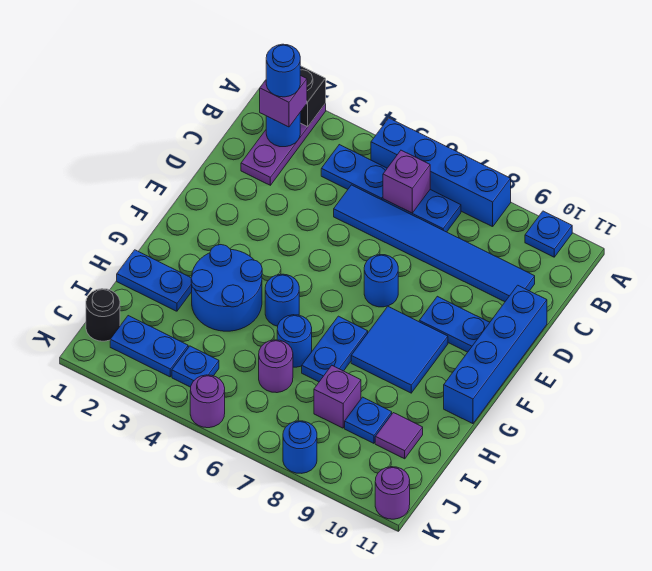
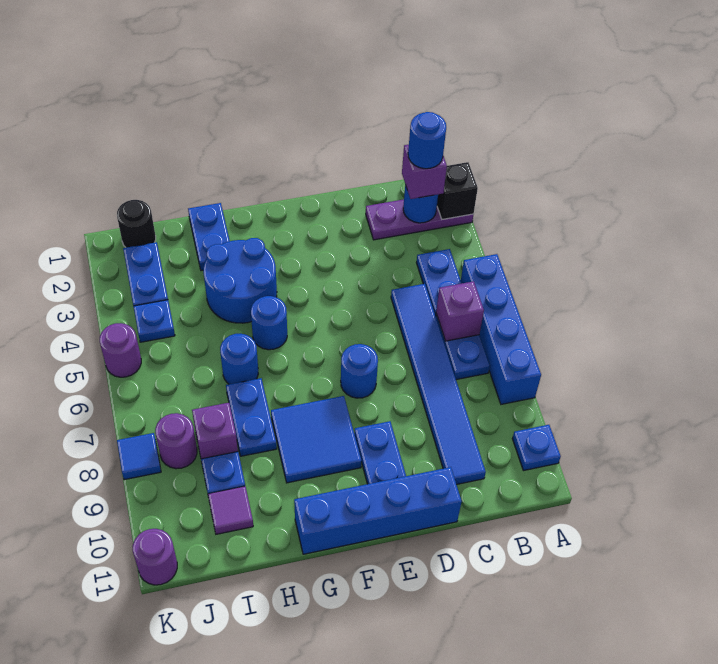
blue 1x2 plate [302,316,368,382] -> blue 1x2 plate turned to [226,378,277,456]
purple 1x1 round brick [259,340,293,393] -> purple 1x1 round brick moved to [155,413,197,469]
blue 1x1 round brick [283,421,317,473] -> blue 1x1 tile [117,433,161,480]

